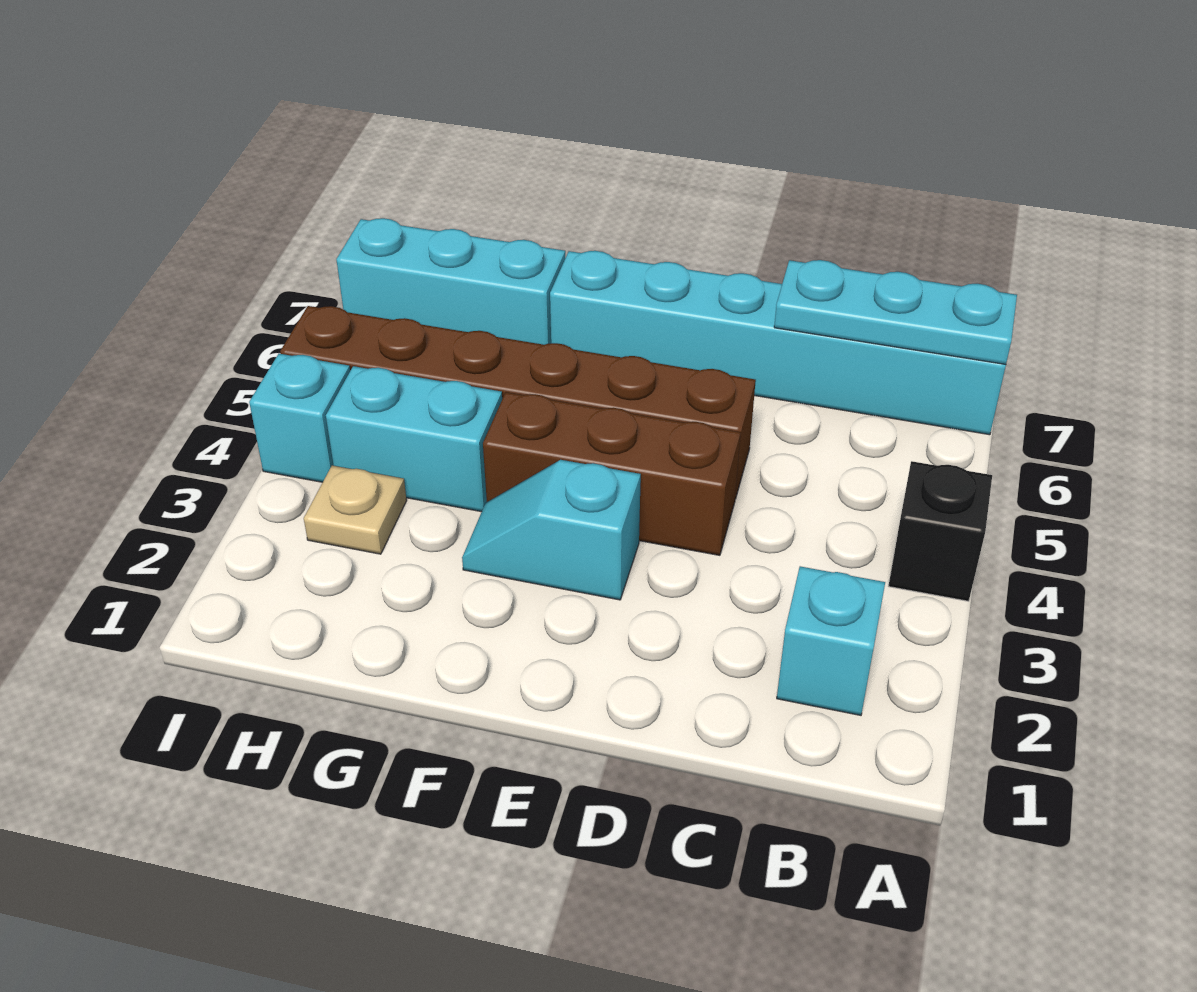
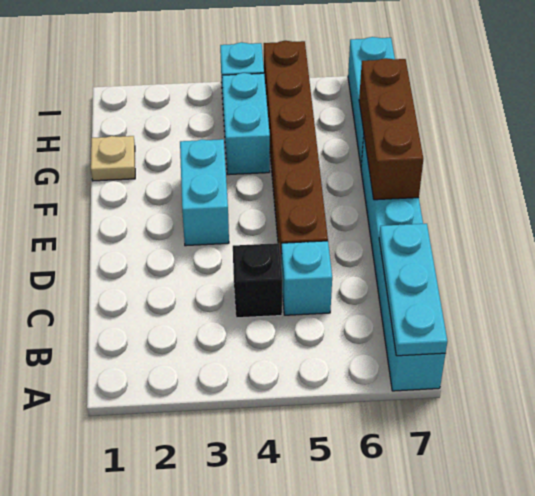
black 1x1 brick [889,461,992,601] -> black 1x1 brick moved to [233,243,283,318]
cyan 1x1 brick [777,566,885,715] -> cyan 1x1 brick moved to [281,241,332,315]
brown 1x3 brick [483,392,741,555] -> brown 1x3 brick moved to [359,58,423,200]
cyan 1x2 slope [462,460,641,600] -> cyan 1x2 brick [180,139,229,246]
tan 1x1 plate [304,466,407,554] -> tan 1x1 plate moved to [91,136,135,181]

